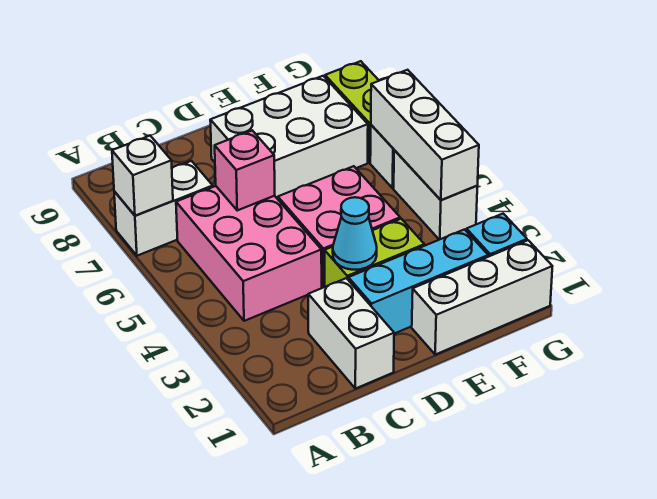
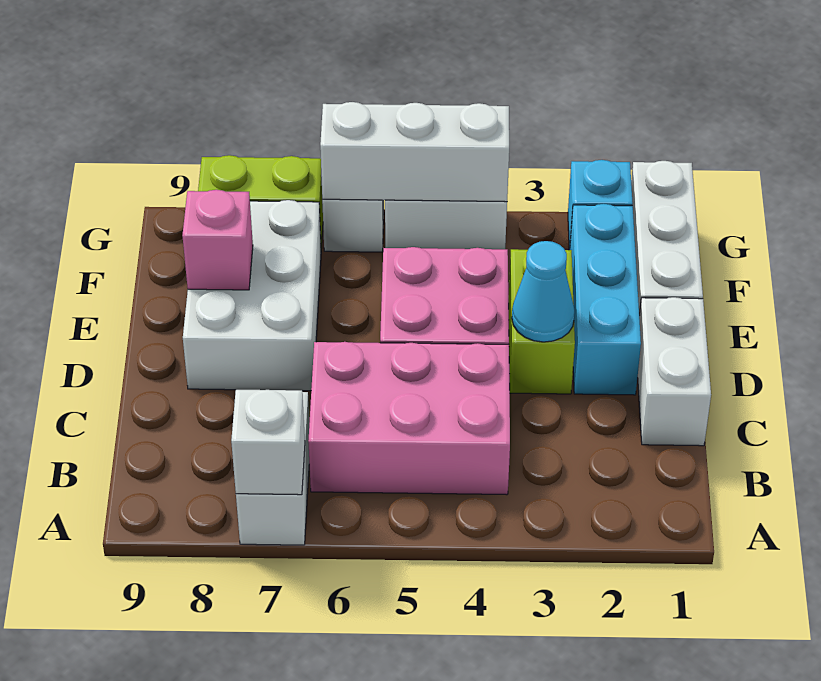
white 1x2 brick [308,278,394,389] -> white 1x2 brick turned to [638,297,711,446]
pink 1x1 brick [215,131,275,210] -> pink 1x1 brick moved to [182,190,253,290]

